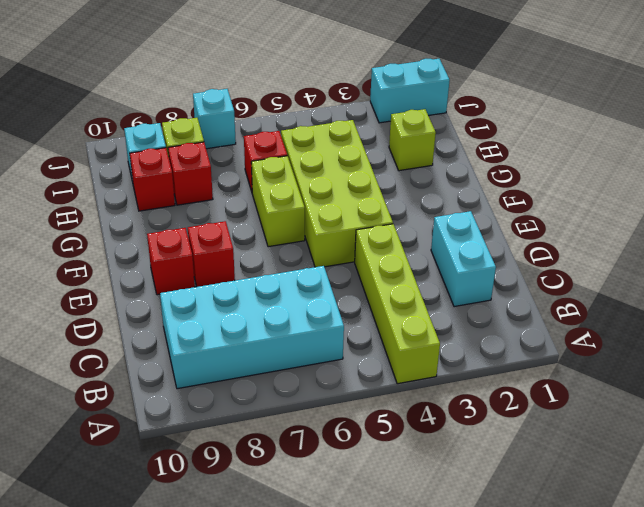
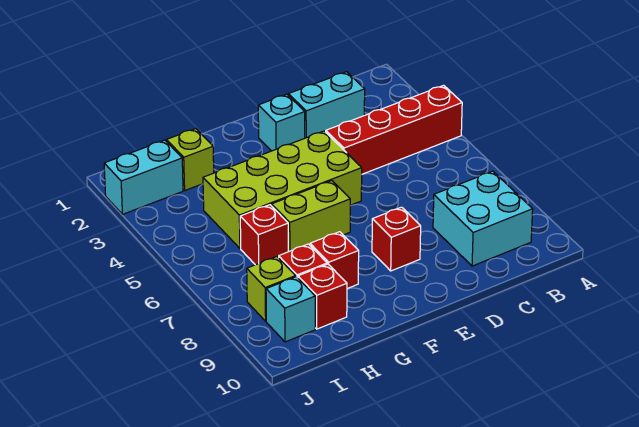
lime 1x4 brick [355,224,440,384] -> red 1x4 brick [326,85,462,174]
cyan 2x4 brick [160,266,344,389] -> cyan 2x2 brick [433,171,533,266]
red 1x1 brick [147,228,195,295] -> red 1x1 brick moved to [310,232,359,289]
cyan 1x2 brick [370,59,450,123] -> cyan 1x2 brick turned to [104,140,183,214]
cyan 1x1 brick [193,89,236,149] -> cyan 1x1 brick moved to [258,94,305,151]

